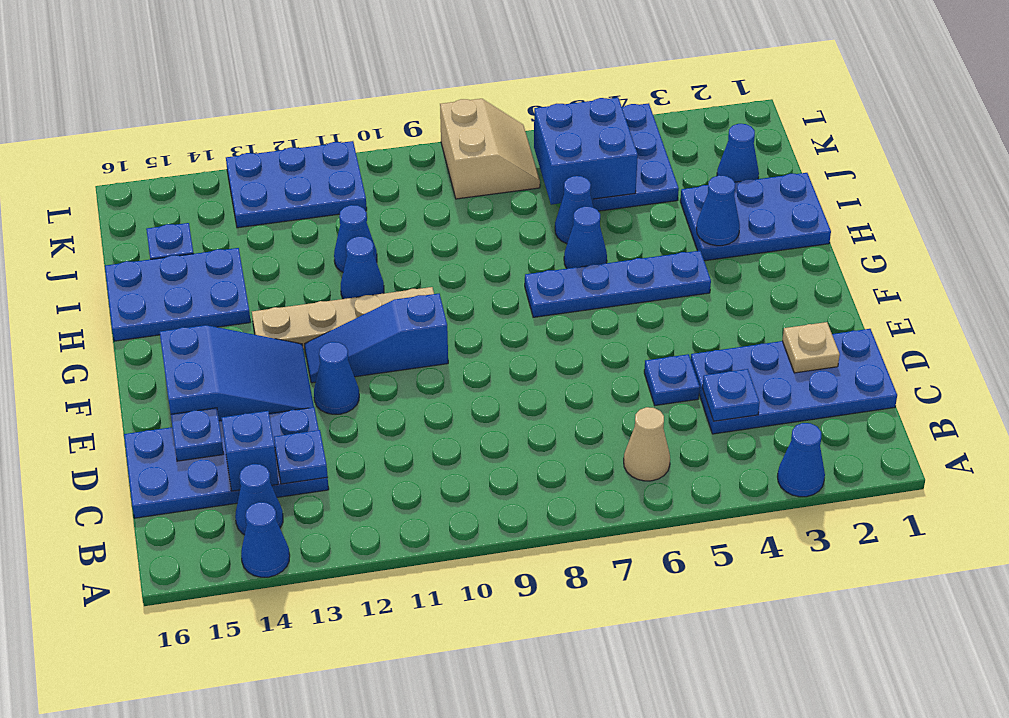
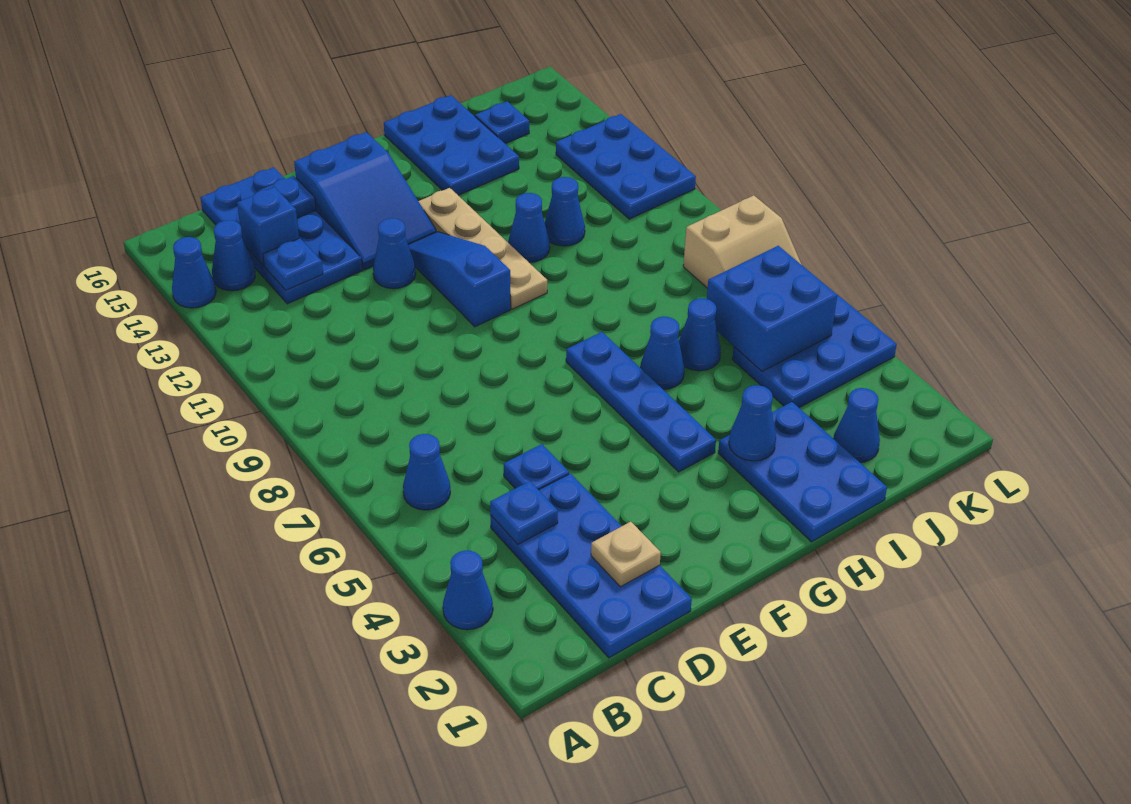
tan 1x1 cone [624,407,670,481] -> blue 1x1 cone [403,434,450,510]

